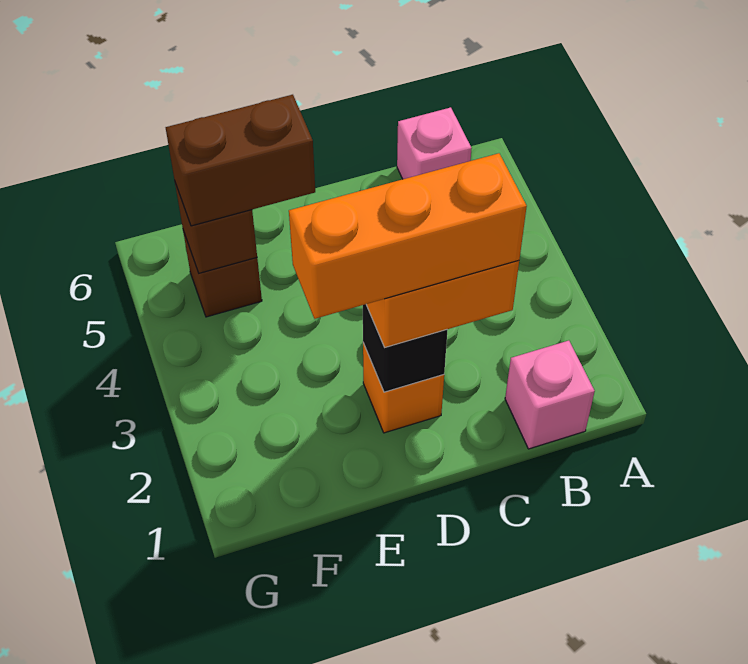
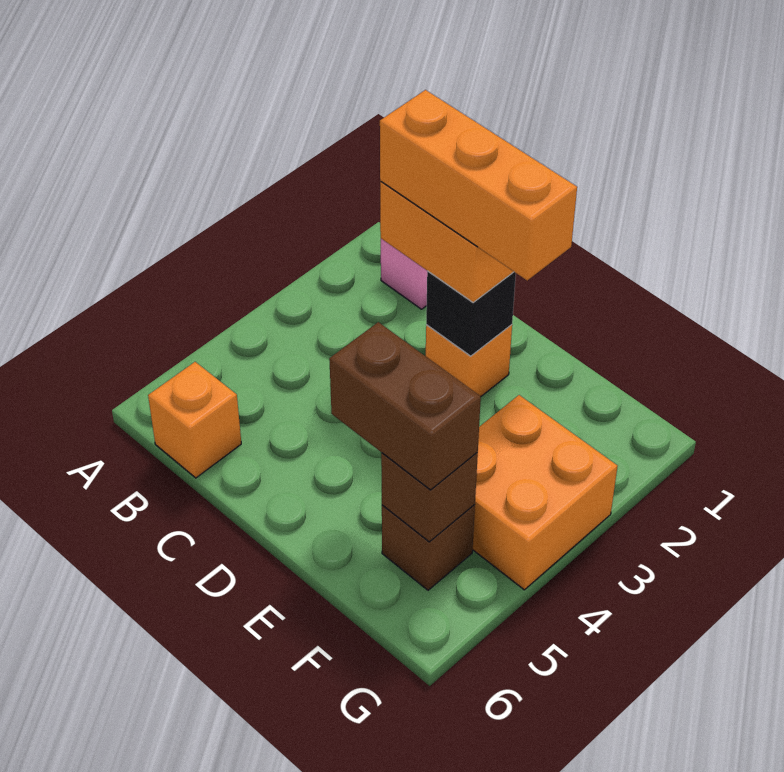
pink 1x1 brick [397,107,472,179] -> orange 1x1 brick [148,362,241,478]
none -> orange 2x2 brick [473,395,618,590]

